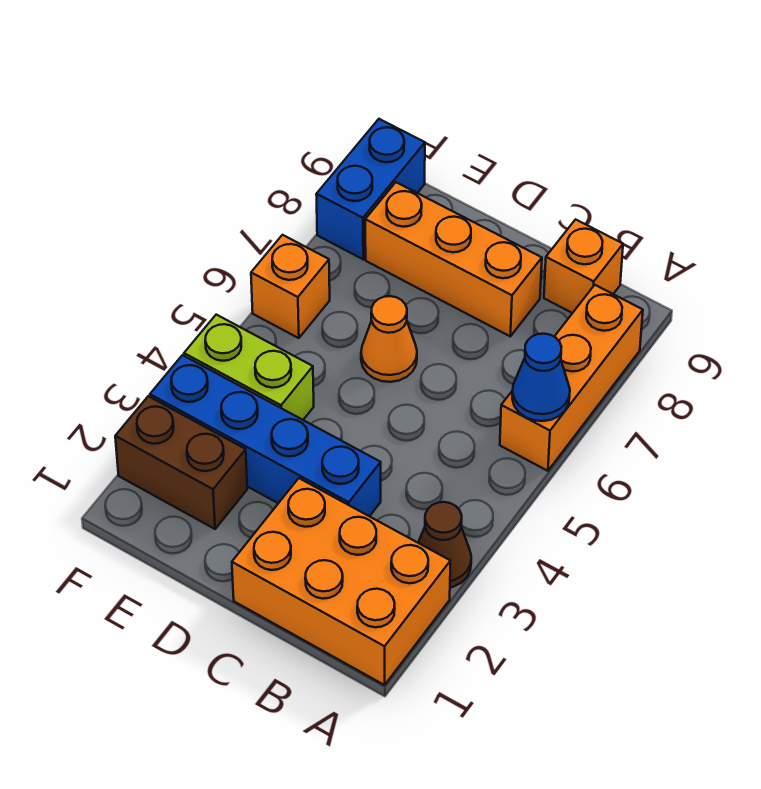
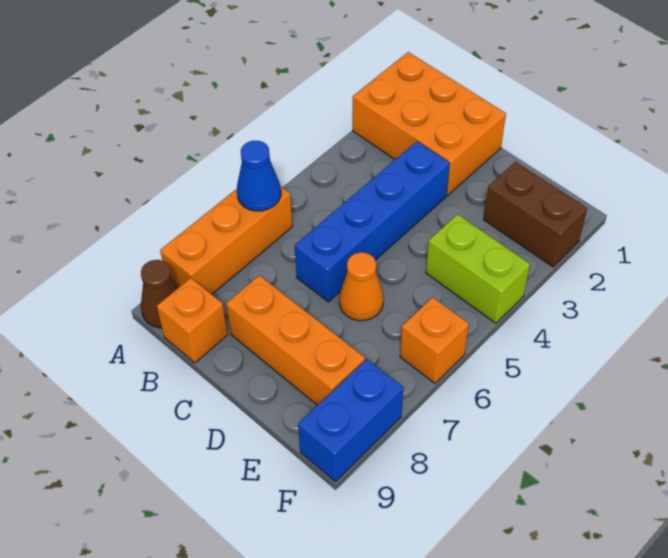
brown 1x1 cone [418,502,471,587] -> brown 1x1 cone moved to [141,260,178,328]
blue 1x4 brick [150,355,381,516] -> blue 1x4 brick turned to [294,141,450,302]

